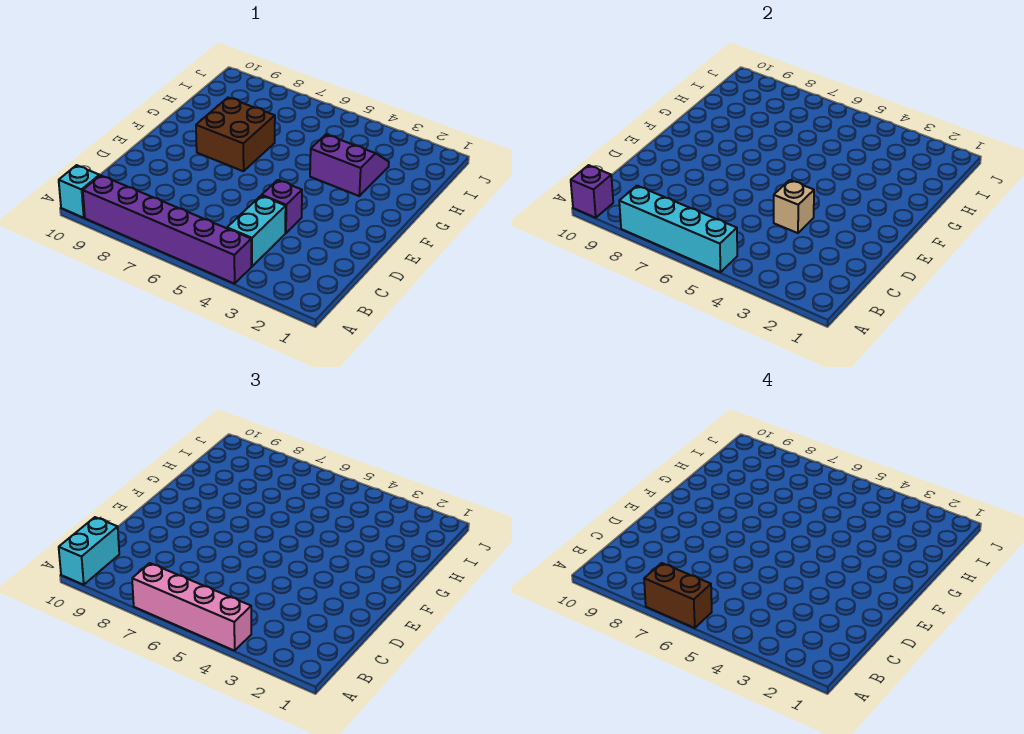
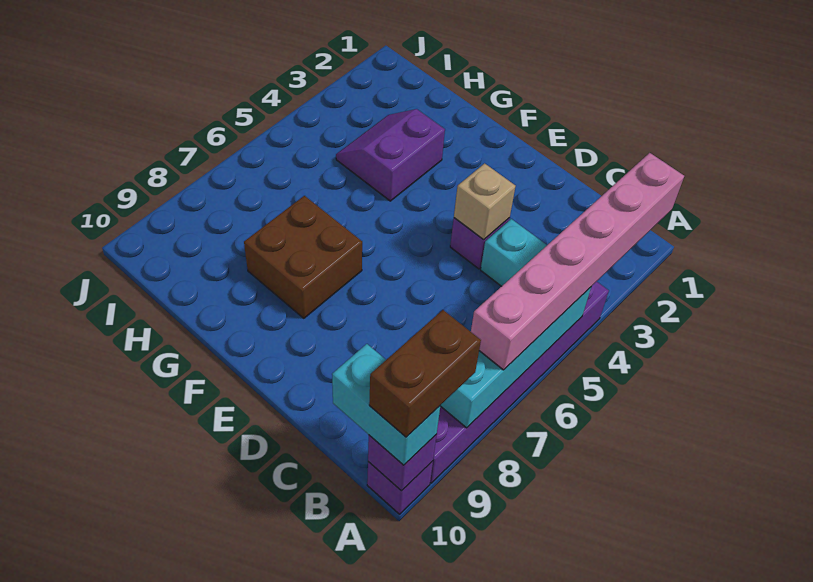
pink 1x4 brick [132,563,251,651] -> pink 1x6 brick [471,153,684,370]
brown 1x2 brick [644,563,712,628] -> brown 1x2 brick moved to [369,310,481,437]
cyan 1x1 brick [59,165,99,218] -> purple 1x1 brick [367,461,433,514]

